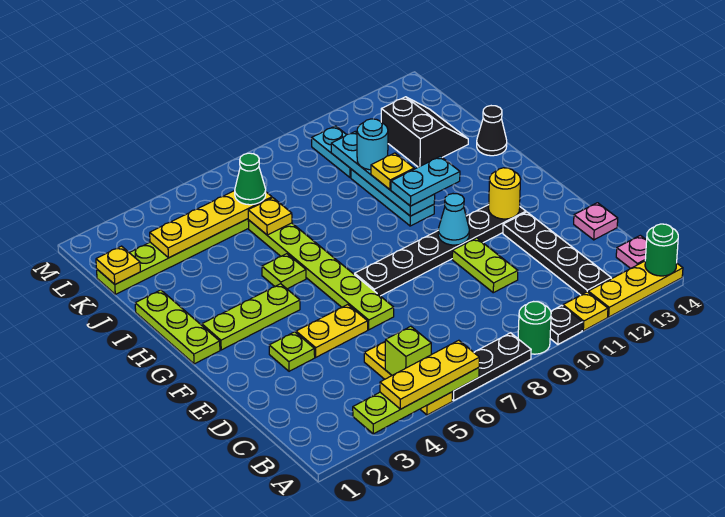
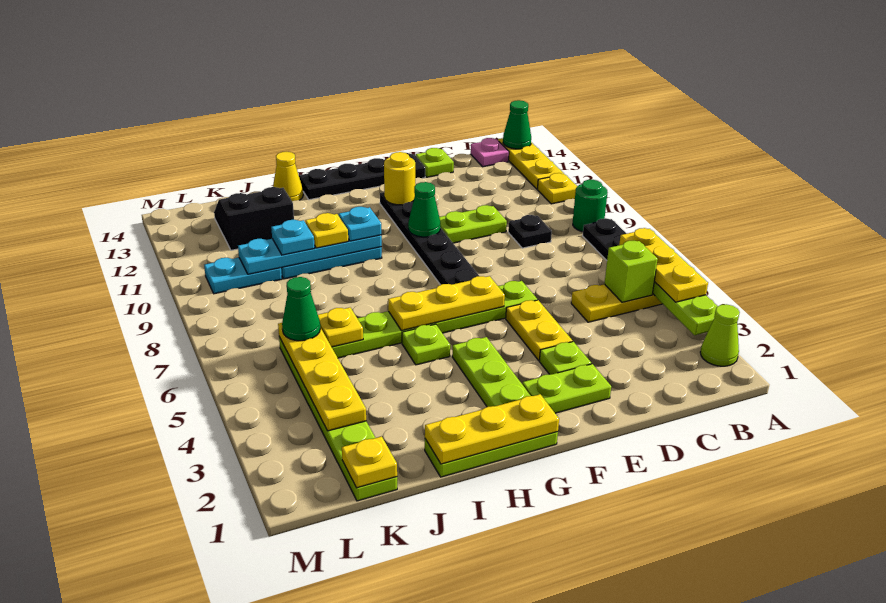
none -> lime 1x1 cone [700,304,740,366]
black 1x1 plate [550,305,583,344] -> black 1x1 plate moved to [508,215,552,248]
green 1x1 round brick [645,224,678,276] -> green 1x1 cone [503,100,531,149]
black 1x4 plate [503,212,612,295] -> black 1x4 plate moved to [299,153,425,200]
pink 1x1 plate [574,203,618,240] -> lime 1x1 plate [416,148,454,177]
none -> lime 1x2 plate [522,364,611,413]
none -> yellow 1x3 plate [388,276,505,331]
cyan 1x1 cone [438,194,469,245] -> green 1x1 cone [408,182,440,237]
none -> yellow 1x3 plate [425,394,559,464]
cyan 1x2 plate [391,156,460,206] -> cyan 1x1 plate [339,207,381,241]
black 1x1 cone [477,106,507,156] -> yellow 1x1 cone [273,152,303,201]
cyan 1x1 round brick [357,119,388,170] -> cyan 1x1 plate [271,220,315,255]

